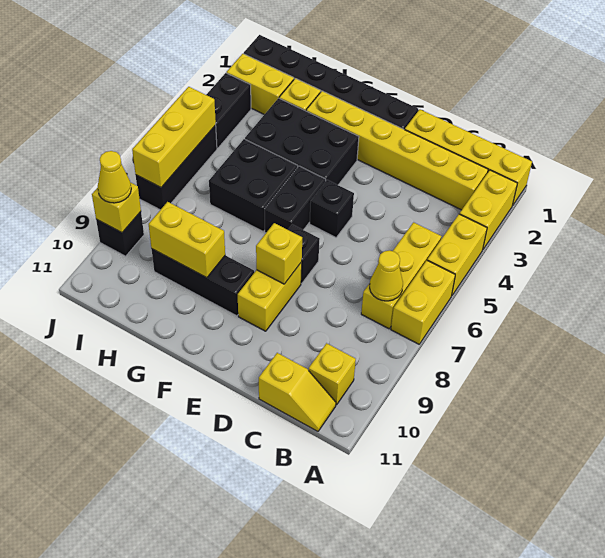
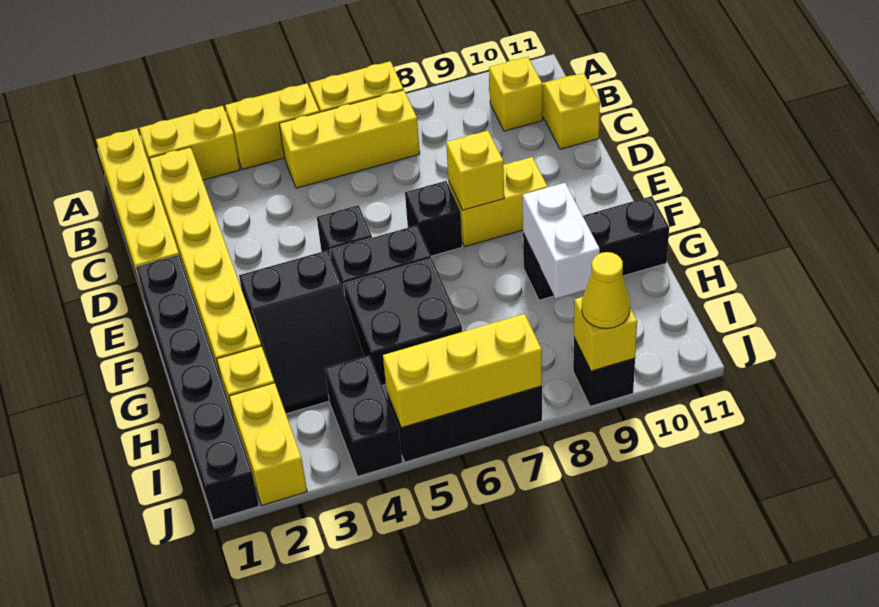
yellow 1x1 cone [370,250,403,301] -> none
black 2x3 brick [245,98,359,185] -> black 2x3 slope [239,250,364,414]
black 1x3 brick [152,249,254,316] -> black 1x3 brick turned to [523,196,669,300]
yellow 1x2 brick [149,202,225,278] -> white 1x2 brick [523,183,600,299]
black 1x2 brick [206,73,251,148] -> black 1x2 brick turned to [325,356,402,476]

